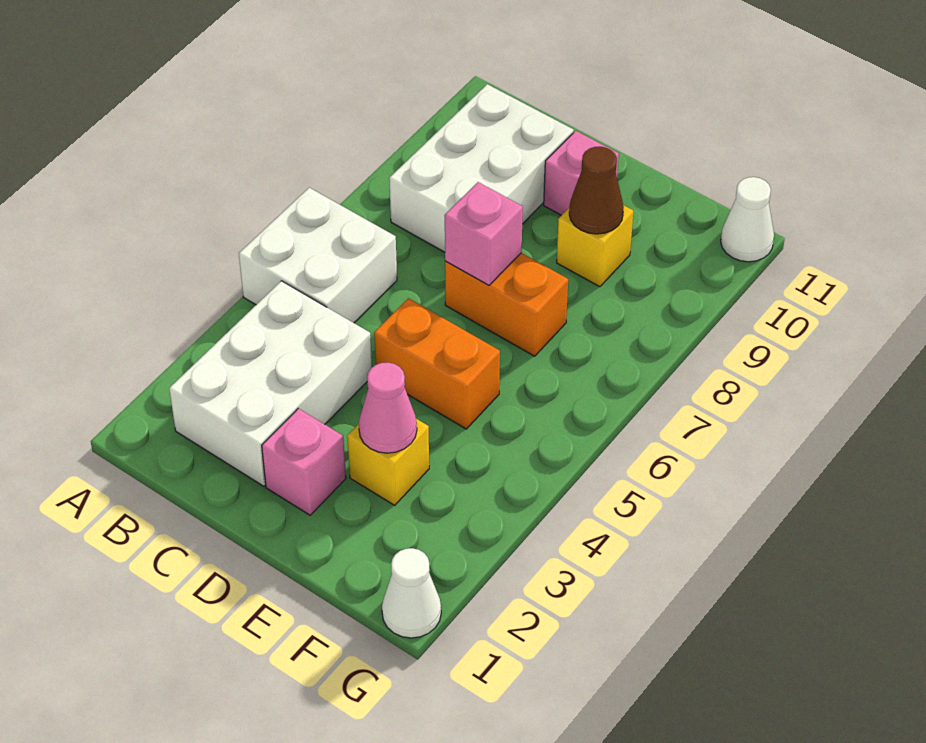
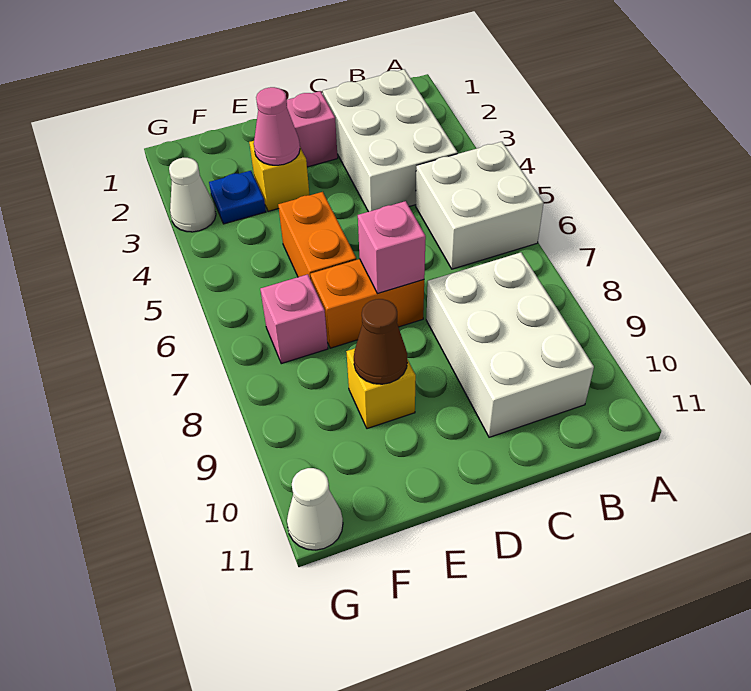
orange 1x2 brick [374,298,500,429] -> orange 1x2 brick turned to [278,192,356,280]
pink 1x1 brick [544,131,619,215] -> pink 1x1 brick moved to [260,274,328,364]
none -> blue 1x1 plate [209,171,266,224]
white 1x1 cone [382,548,441,638] -> white 1x1 cone moved to [169,158,216,232]

